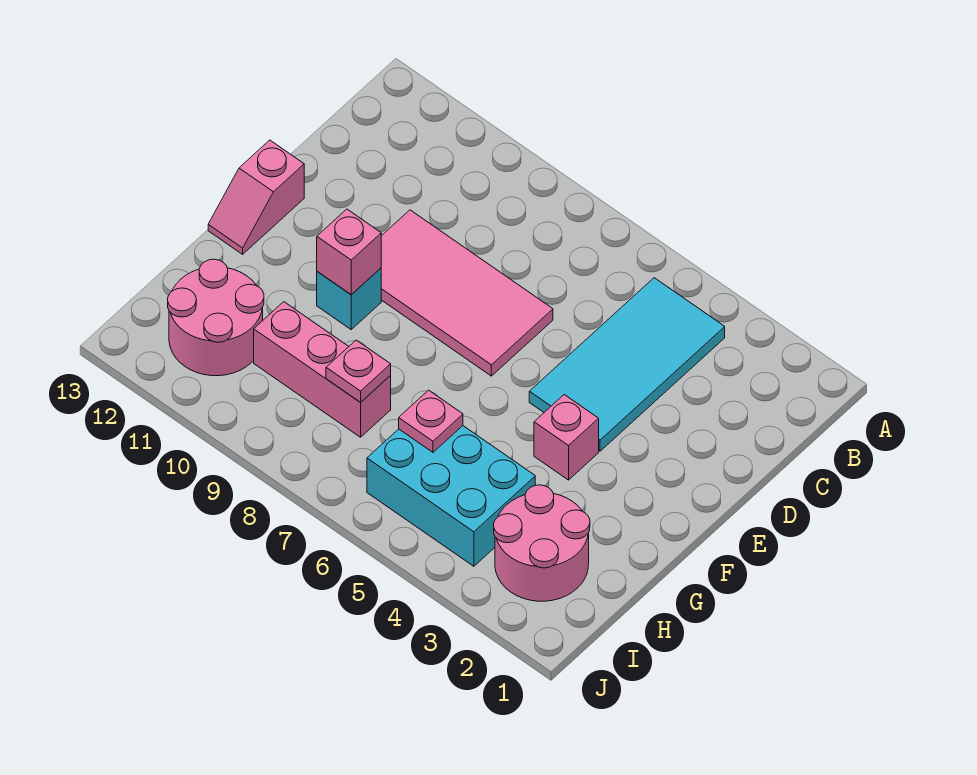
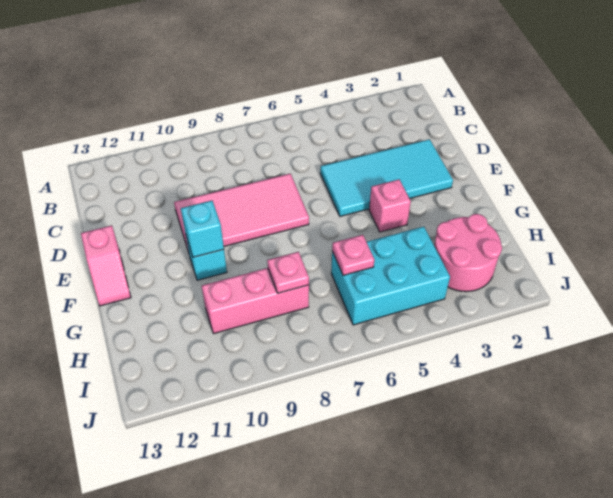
cyan 2x4 tile [529,278,725,451] -> cyan 2x4 tile turned to [320,139,453,216]
pink 1x1 brick [317,209,381,295] -> cyan 1x1 brick [181,201,224,257]
pink 2x2 round brick [168,259,264,376] -> none

